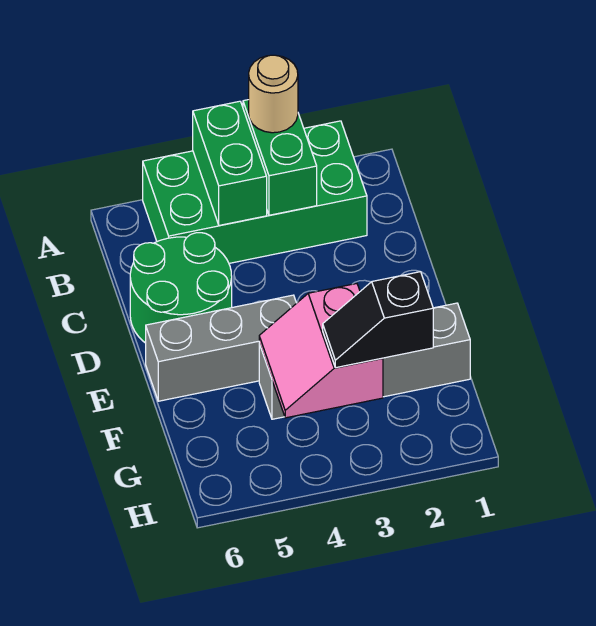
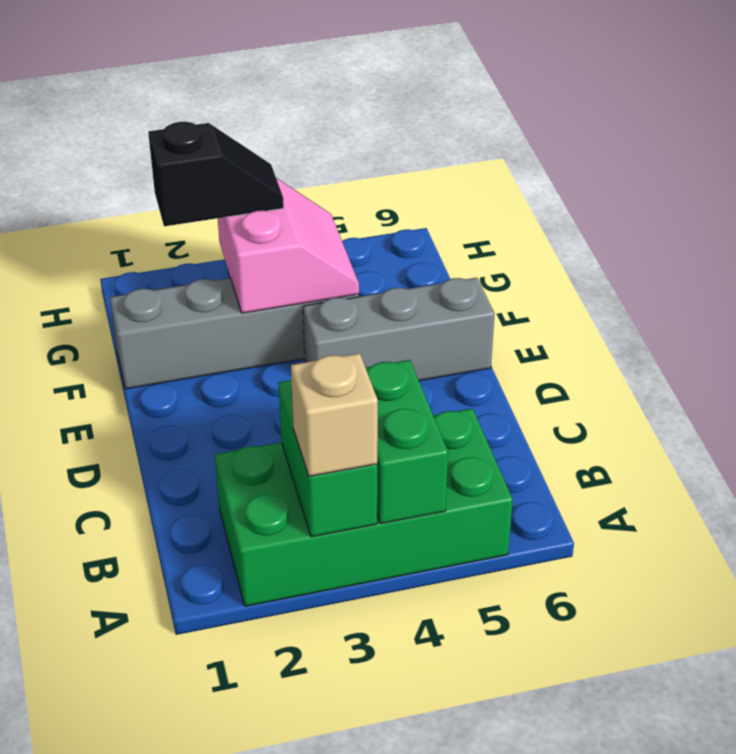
tan 1x1 round brick [249,55,298,133] -> tan 1x1 brick [291,353,378,476]
green 2x2 round brick [130,233,232,343] -> none

